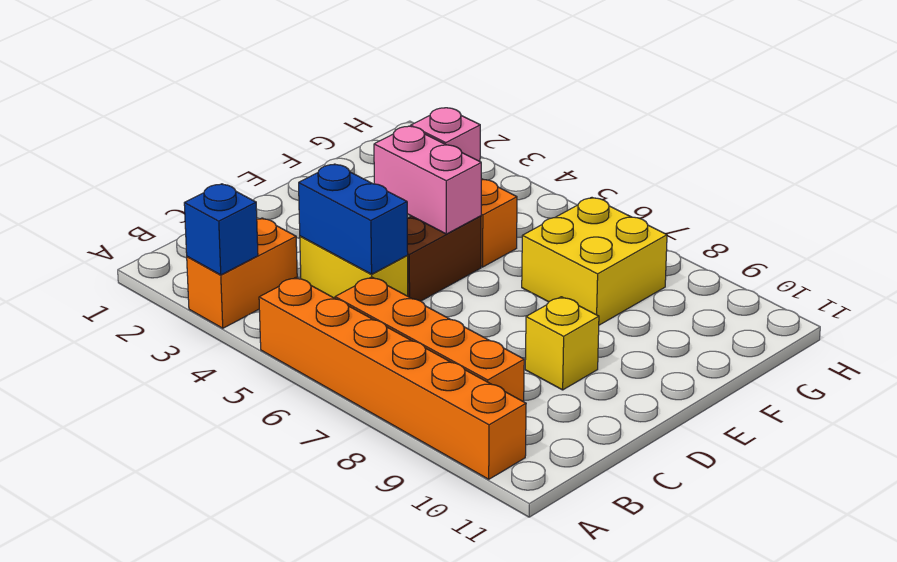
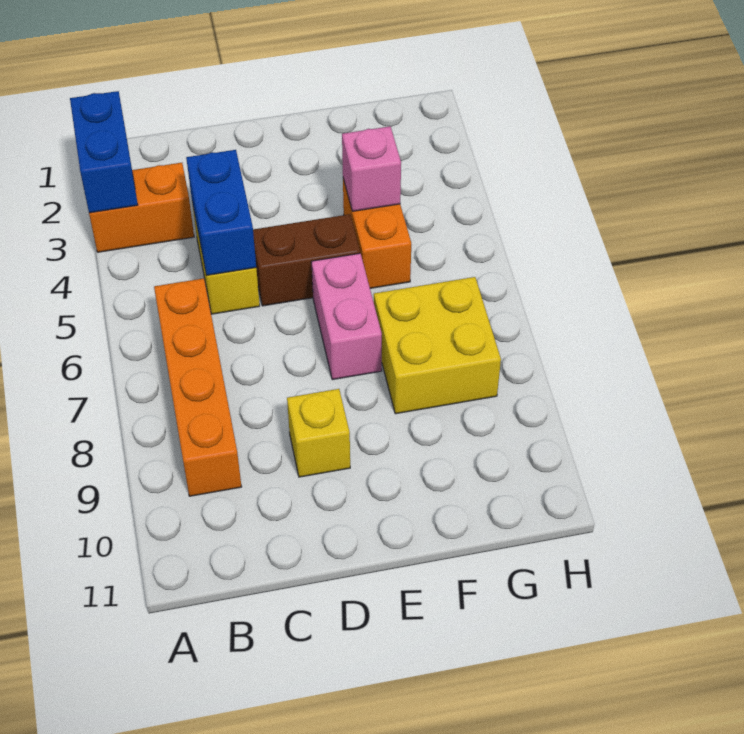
blue 1x1 brick [184,184,258,275] -> blue 1x2 brick [70,91,138,213]
orange 1x6 brick [259,277,526,479] -> none
pink 1x2 brick [374,126,481,234] -> pink 1x2 brick moved to [311,253,382,380]

